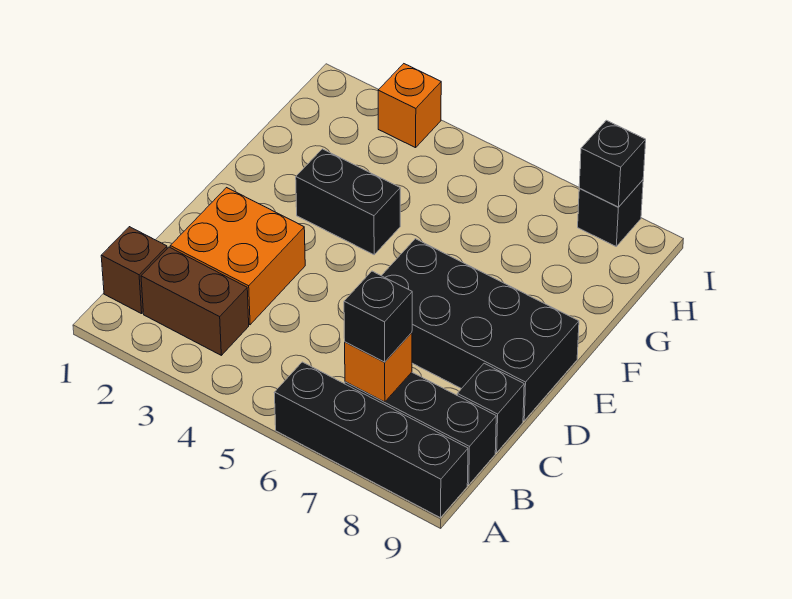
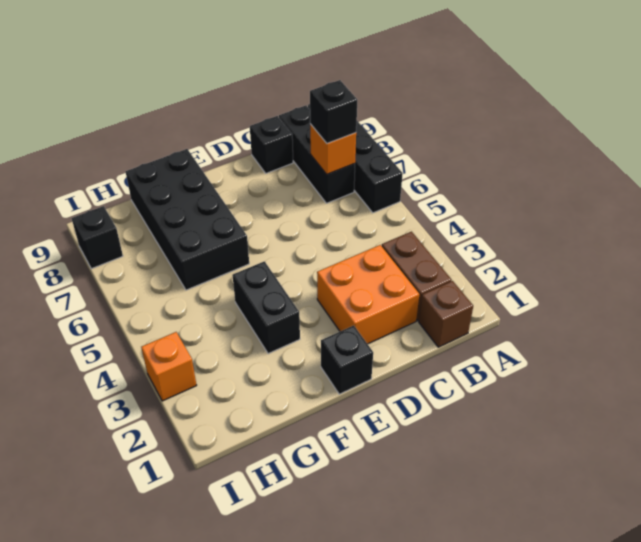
black 2x4 brick [381,239,579,421] -> black 2x4 brick moved to [125,149,249,290]
black 1x1 brick [579,120,646,207] -> black 1x1 brick moved to [321,325,373,394]

